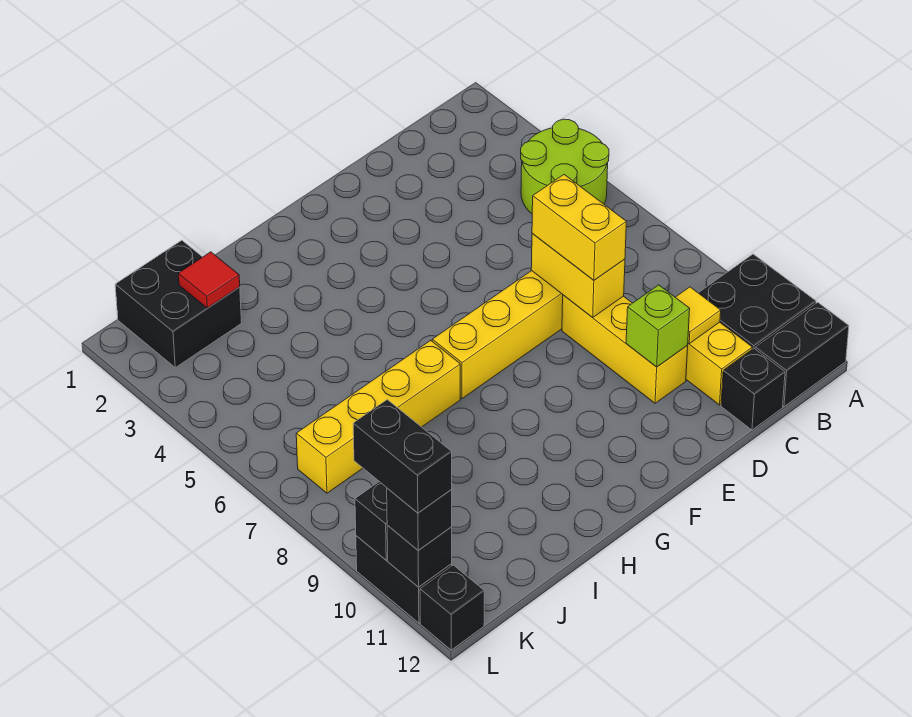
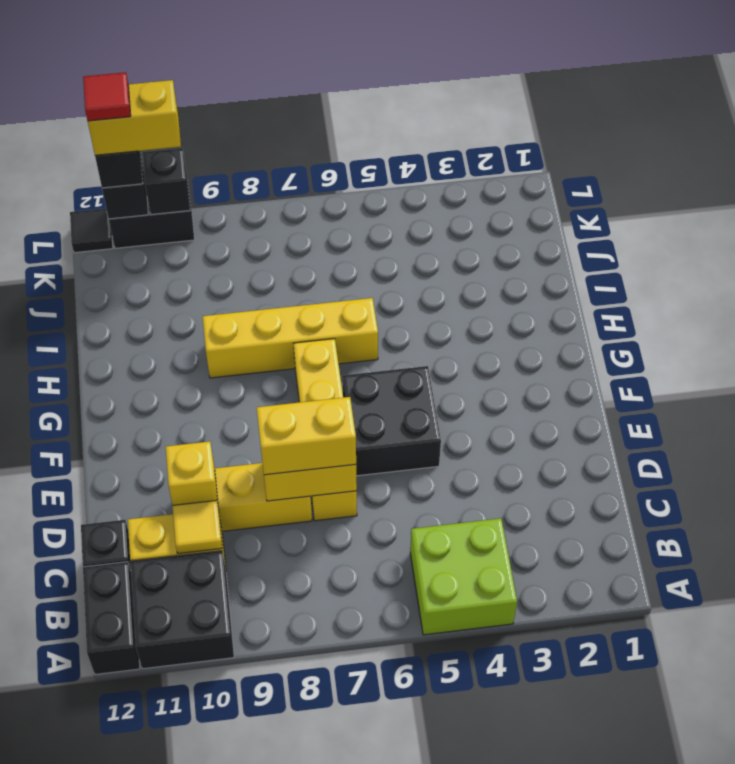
lime 2x2 round brick [521,119,609,214] -> lime 2x2 brick [410,518,517,635]
lime 1x1 brick [626,285,690,367] -> yellow 1x1 brick [166,441,218,505]
yellow 1x4 brick [296,340,460,493] -> yellow 1x4 brick turned to [202,298,378,378]
black 2x2 brick [115,240,241,368] -> black 2x2 brick moved to [342,366,441,476]
red 1x1 tile [178,252,240,308] -> red 1x1 tile moved to [83,72,131,121]
black 1x2 brick [353,400,452,513] -> yellow 1x2 brick [88,80,181,155]
black 1x1 brick [420,565,484,650] -> black 1x1 tile [70,208,113,253]

